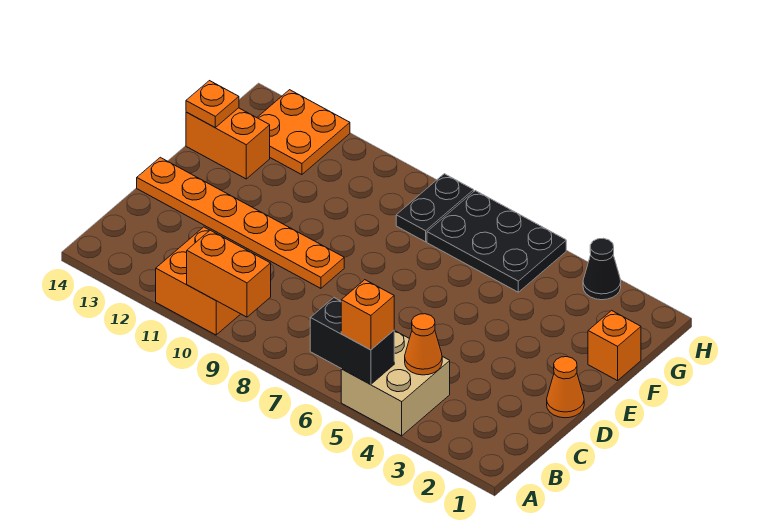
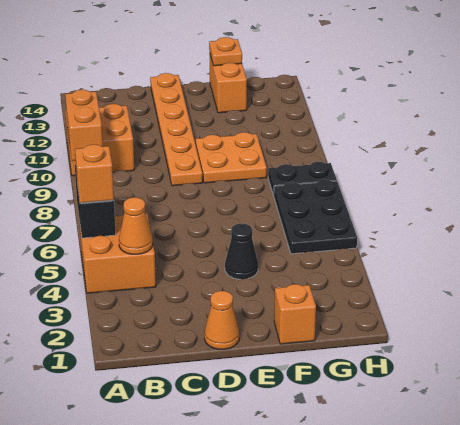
tan 2x2 brick [341,330,450,436] -> orange 2x2 brick [80,214,156,293]
orange 2x2 plate [257,90,350,175] -> orange 2x2 plate moved to [196,132,267,183]
black 1x1 cone [583,238,621,300] -> black 1x1 cone moved to [225,224,258,279]

